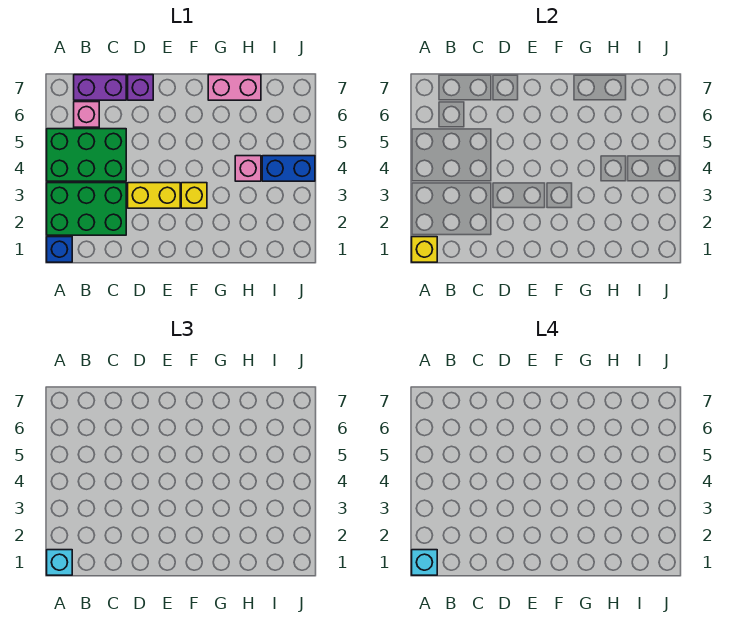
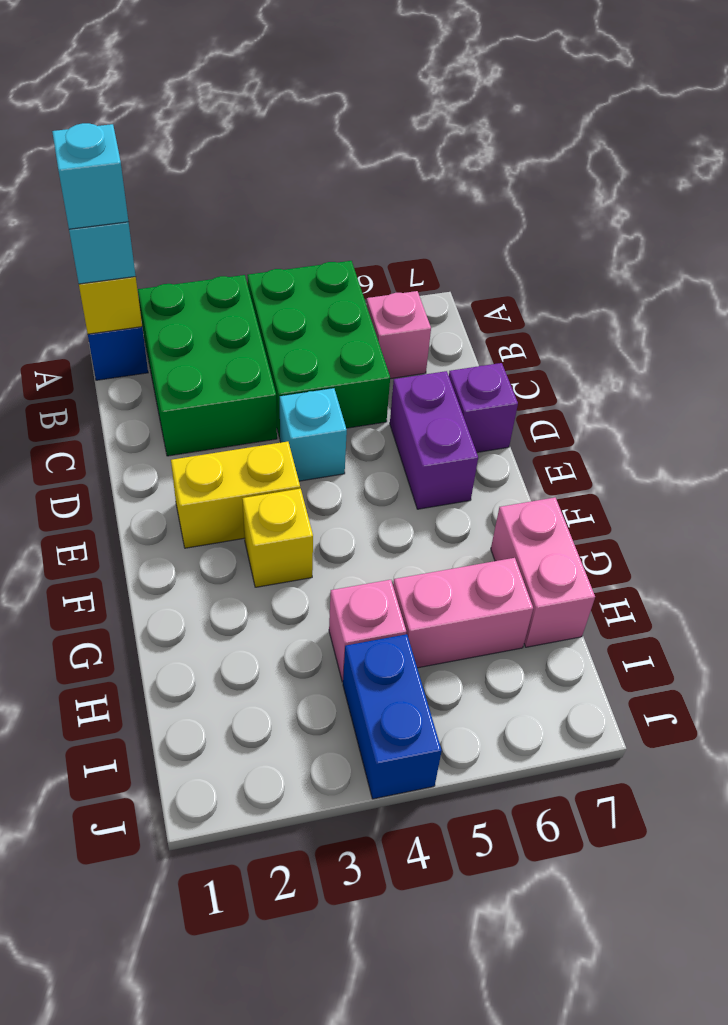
purple 1x2 brick [74,75,126,100] -> purple 1x2 brick moved to [390,371,478,509]
yellow 1x2 brick [128,183,180,208] -> yellow 1x2 brick turned to [171,442,300,548]
none -> cyan 1x1 brick [280,388,347,481]
none -> pink 1x2 brick [393,558,533,668]

